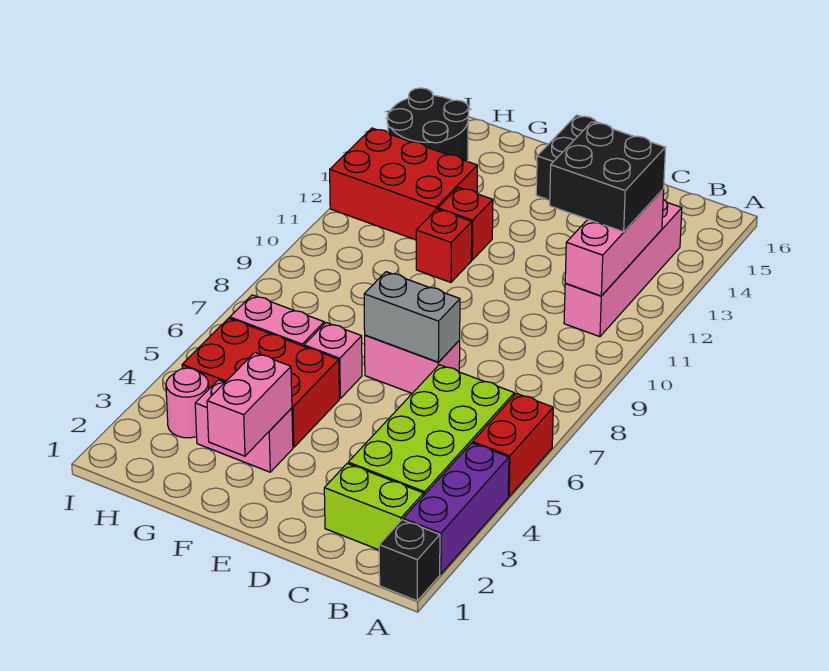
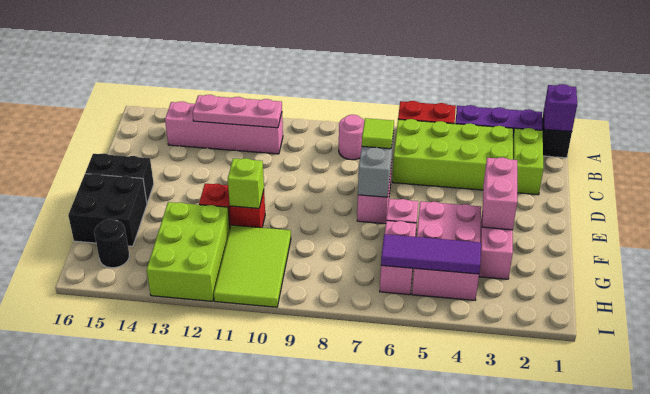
none -> purple 1x1 brick [543,84,577,132]
pink 1x3 brick [565,189,664,296] -> pink 1x3 plate [193,95,282,128]
black 2x2 brick [550,122,666,232] -> black 2x2 brick moved to [68,174,147,246]
none -> lime 1x1 tile [362,118,394,149]
pink 1x2 brick [207,353,292,456] -> pink 1x2 brick turned to [482,157,517,230]
red 2x3 brick [182,318,339,447] -> pink 2x3 brick [412,201,481,300]
none -> lime 1x1 brick [228,158,264,208]
none -> lime 2x3 tile [214,225,291,307]
red 2x3 brick [330,128,477,240] -> lime 2x3 brick [147,202,230,301]
pink 1x1 round brick [166,368,209,438] -> pink 1x1 round brick moved to [339,115,364,160]
none -> purple 1x3 tile [381,234,481,274]
black 2x2 round brick [387,88,469,161] -> black 1x1 round brick [94,219,129,268]

